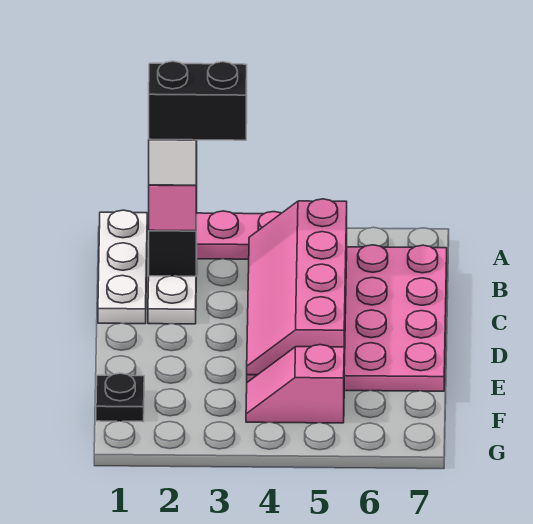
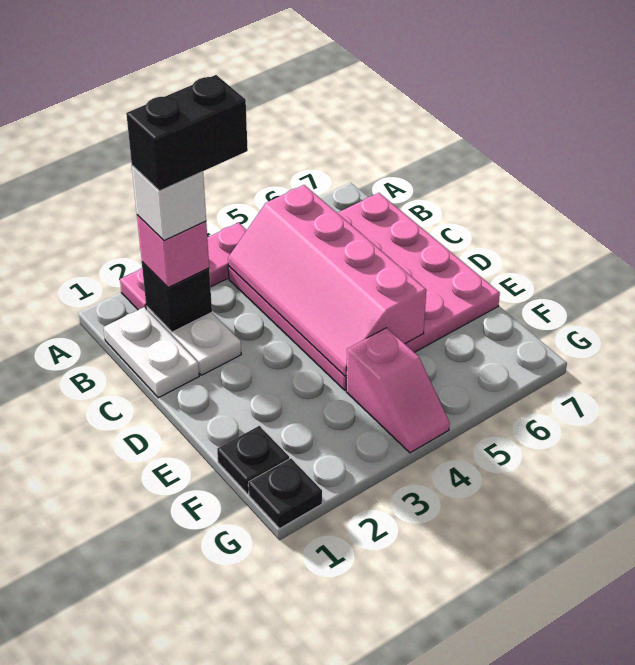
white 1x3 plate [98,210,147,324] -> white 1x2 plate [104,307,199,398]
pink 1x2 slope [246,345,344,423] -> pink 1x2 slope turned to [346,328,450,453]
none -> black 1x1 plate [248,458,322,529]

